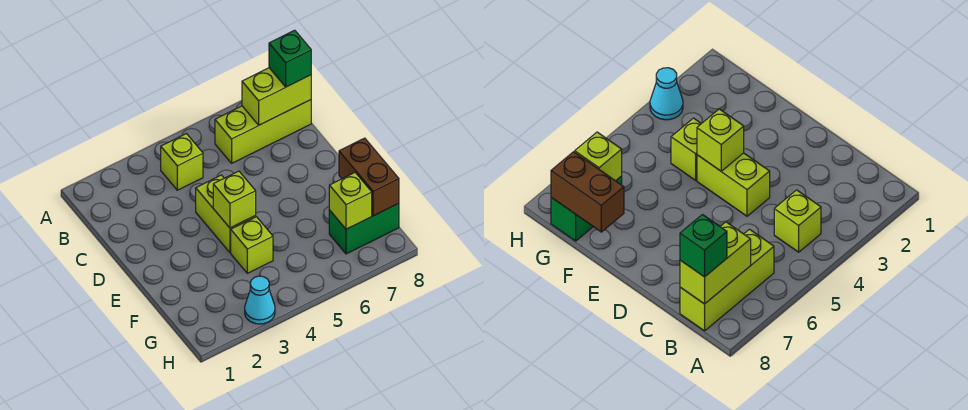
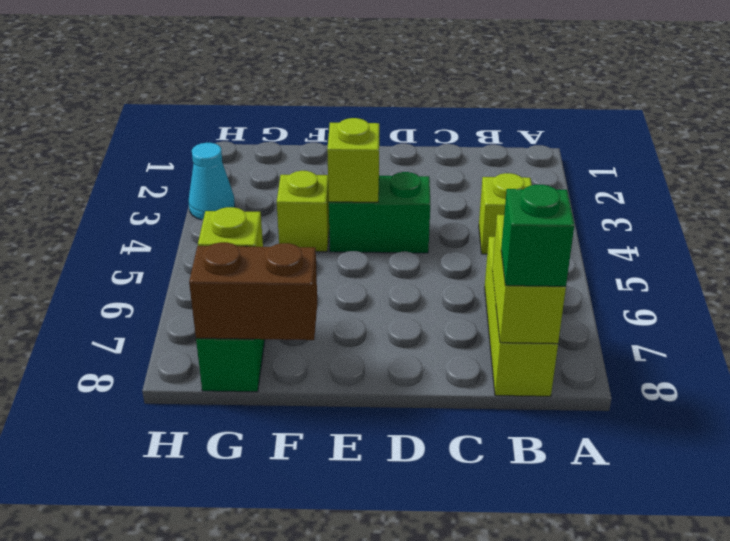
lime 1x2 brick [196,175,256,253] -> green 1x2 brick [329,172,430,253]

